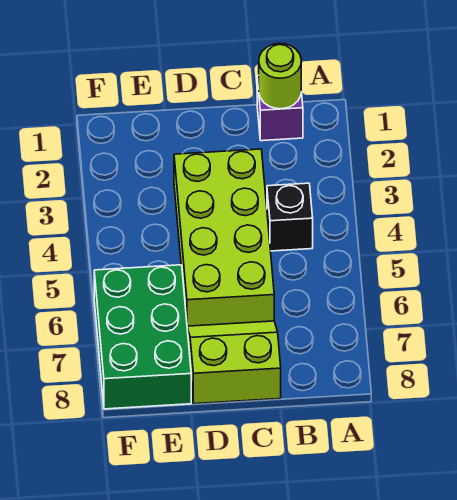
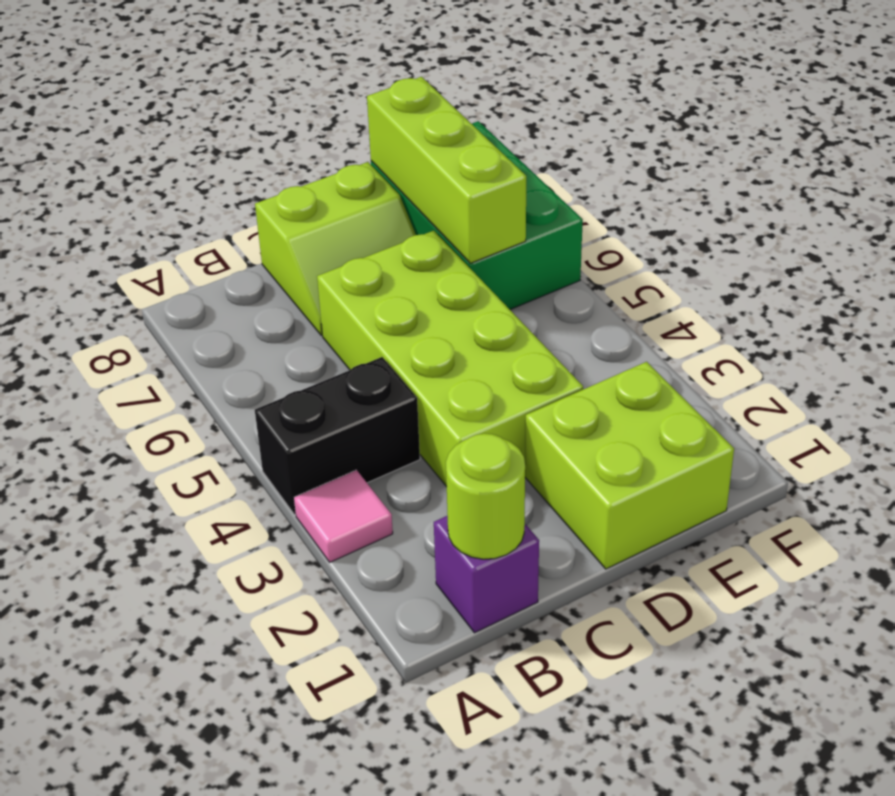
none -> pink 1x1 tile [294,470,393,562]
black 1x1 brick [267,183,313,251] -> black 1x2 brick [255,357,420,515]
none -> lime 2x2 brick [525,362,734,569]
none -> lime 1x3 brick [367,77,526,263]

